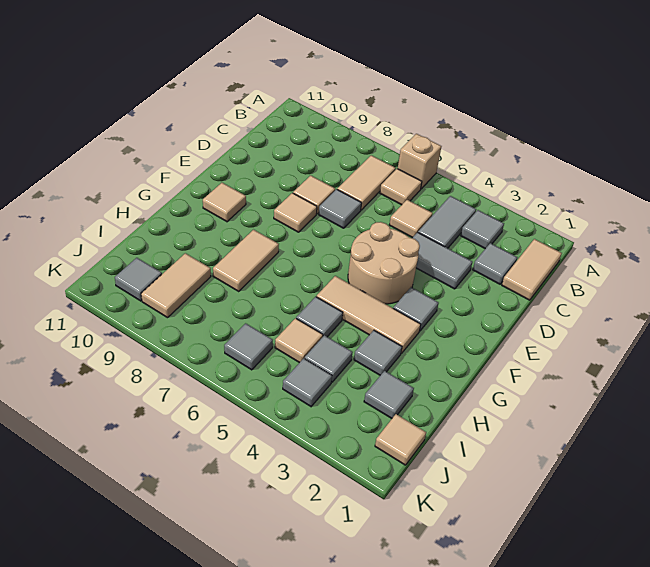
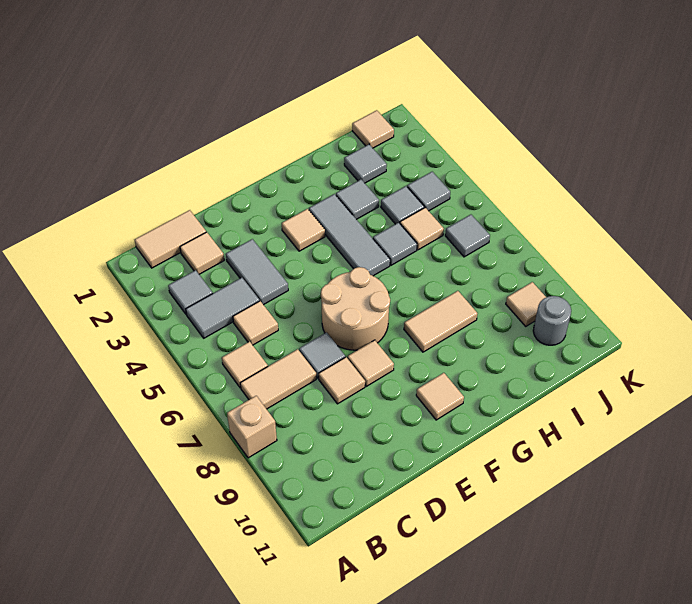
tan 1x1 brick [398,134,441,189] -> tan 1x1 brick moved to [227,396,277,458]
grey 1x1 tile [473,243,517,284] -> tan 1x1 tile [180,232,224,274]
tan 2x2 round brick [348,222,420,304] -> tan 2x2 round brick moved to [321,267,390,350]
grey 1x1 tile [393,287,439,331] -> tan 1x1 tile [282,209,325,251]
tan 1x3 tile [316,276,421,353] -> grey 1x3 tile [309,194,390,276]
tan 1x2 tile [141,253,211,318] -> tan 1x1 tile [506,282,546,326]
grey 1x1 tile [115,258,162,301] -> grey 1x1 round brick [533,296,571,345]

